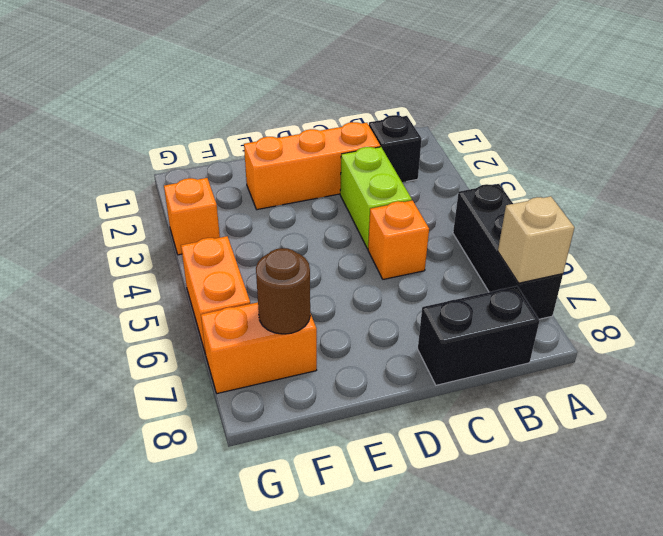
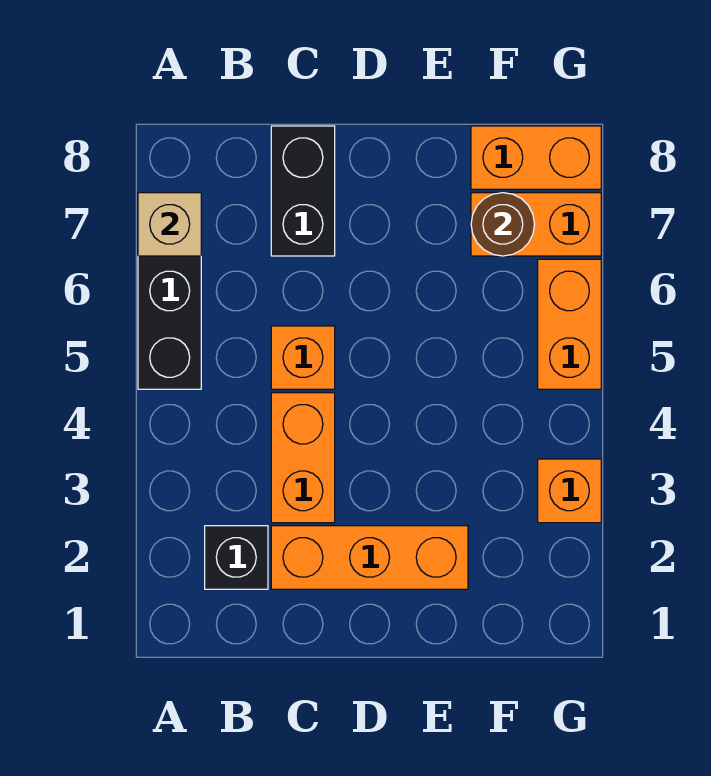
black 1x2 brick [418,286,539,385] -> black 1x2 brick turned to [271,126,335,256]
lime 1x2 brick [340,147,412,249] -> orange 1x2 brick [271,393,335,523]
none -> orange 1x2 brick [471,126,601,189]

